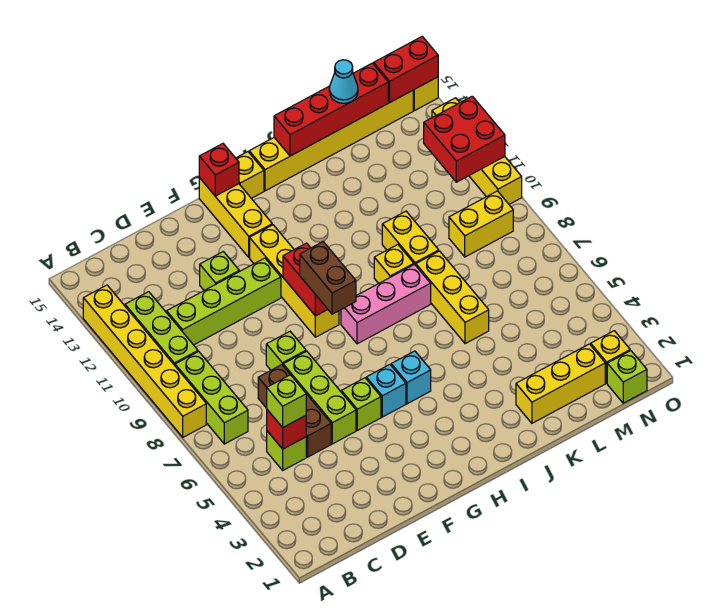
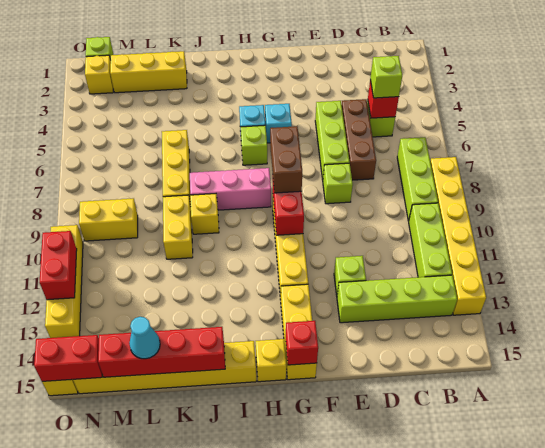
lime 1x4 brick [167,258,281,345] -> lime 1x4 brick moved to [337,275,457,323]
lime 1x1 brick [341,378,381,430] -> lime 1x1 brick moved to [241,125,267,165]
red 2x2 brick [424,96,505,182] -> red 1x2 brick [39,231,77,300]

